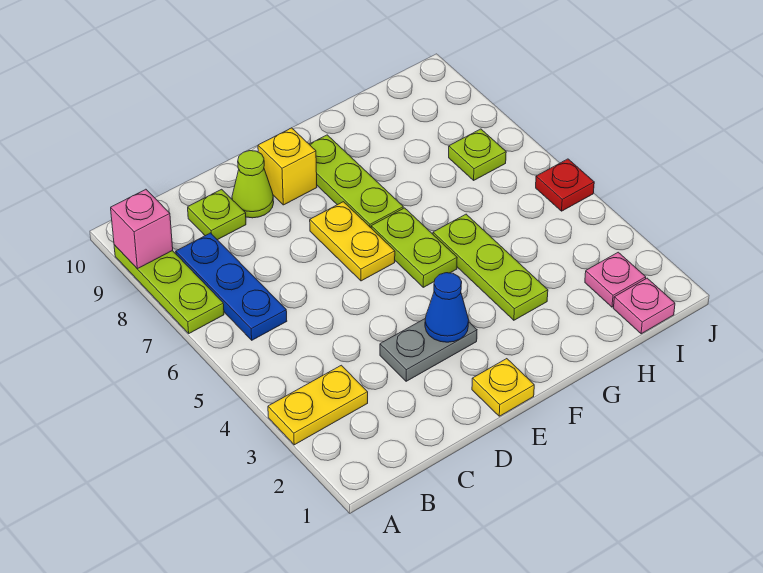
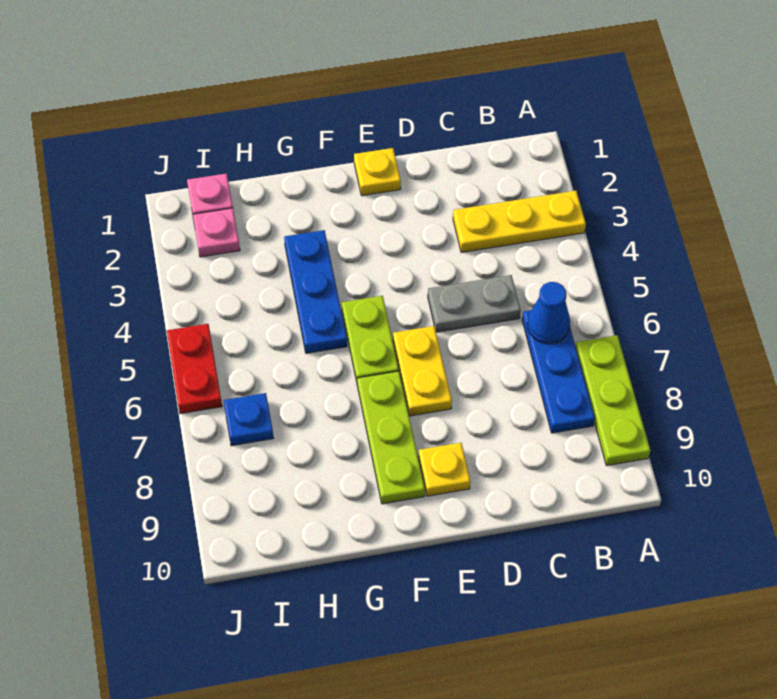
yellow 1x2 plate [268,365,368,445] -> yellow 1x3 plate [453,191,586,253]
pink 1x1 brick [111,189,173,269] -> none
lime 1x1 plate [188,189,246,240] -> none
grey 1x2 plate [380,319,477,381] -> grey 1x2 plate moved to [428,275,521,332]
lime 1x1 cone [232,151,274,218] -> none
blue 1x1 cone [425,273,469,342] -> blue 1x1 cone moved to [527,282,570,344]
yellow 1x1 brick [258,128,317,205] -> yellow 1x1 plate [418,443,470,496]
lime 1x3 plate [433,214,548,320] -> blue 1x3 plate [284,230,347,353]
lime 1x1 plate [449,129,506,180] -> blue 1x1 plate [223,393,274,446]
red 1x1 plate [536,159,594,211] -> red 1x2 plate [167,324,222,414]

